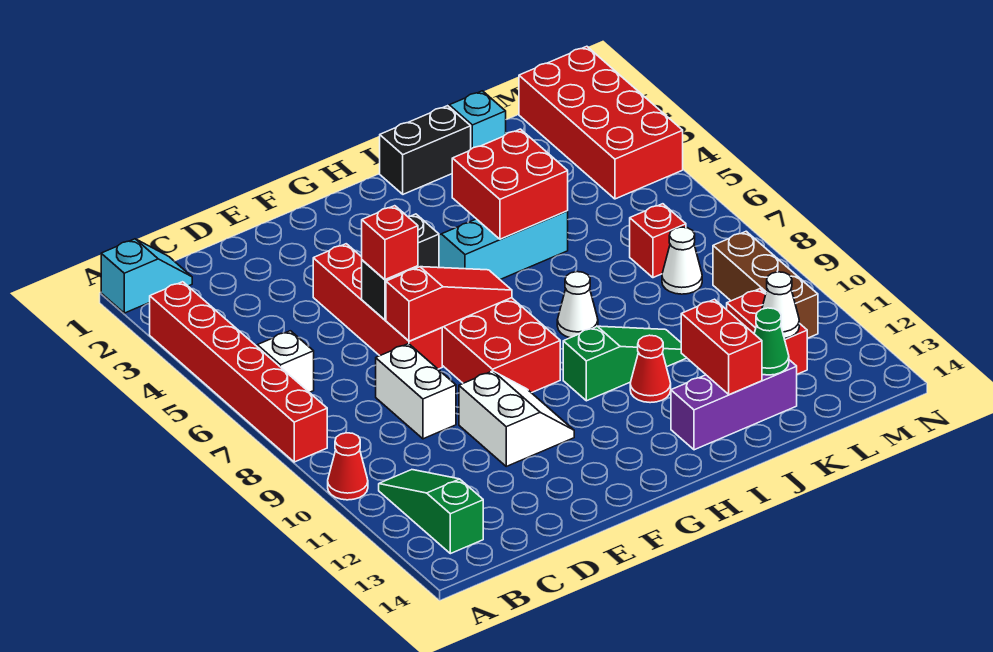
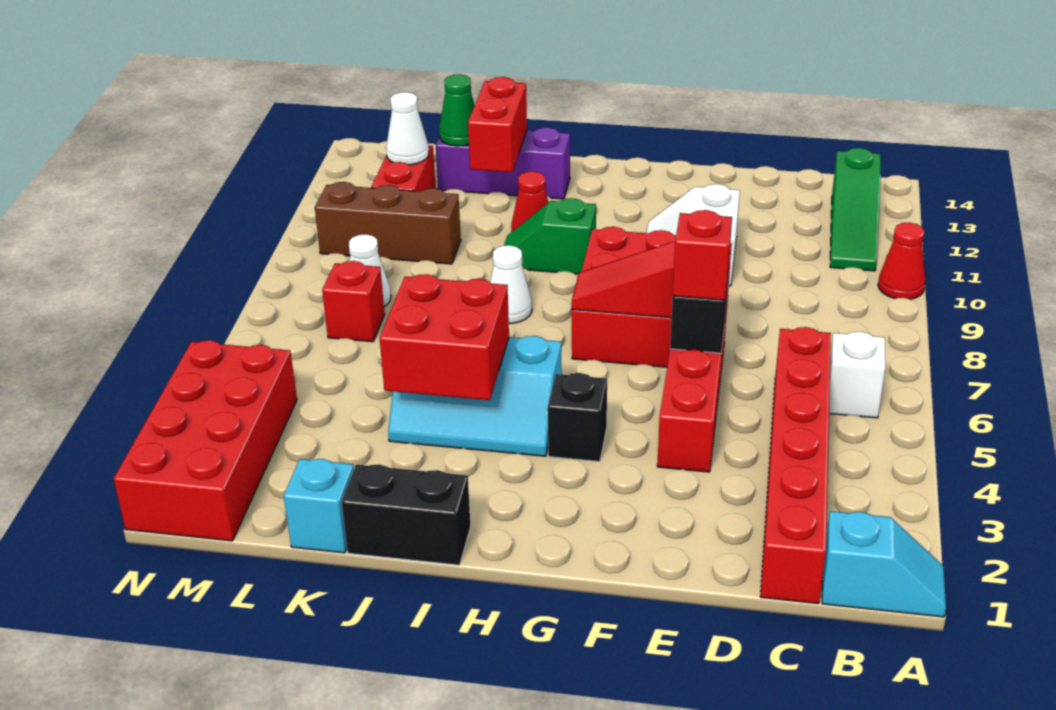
cyan 1x2 slope [101,239,192,313] -> cyan 1x2 slope turned to [822,511,946,617]
red 1x6 brick [150,282,327,462] -> red 1x6 brick moved to [760,327,831,604]
white 1x2 brick [376,344,456,439] -> none
green 1x3 slope [563,326,686,401] -> green 1x2 slope [504,198,596,274]
brown 1x3 brick [713,231,818,338] -> brown 1x3 brick turned to [315,182,461,264]

